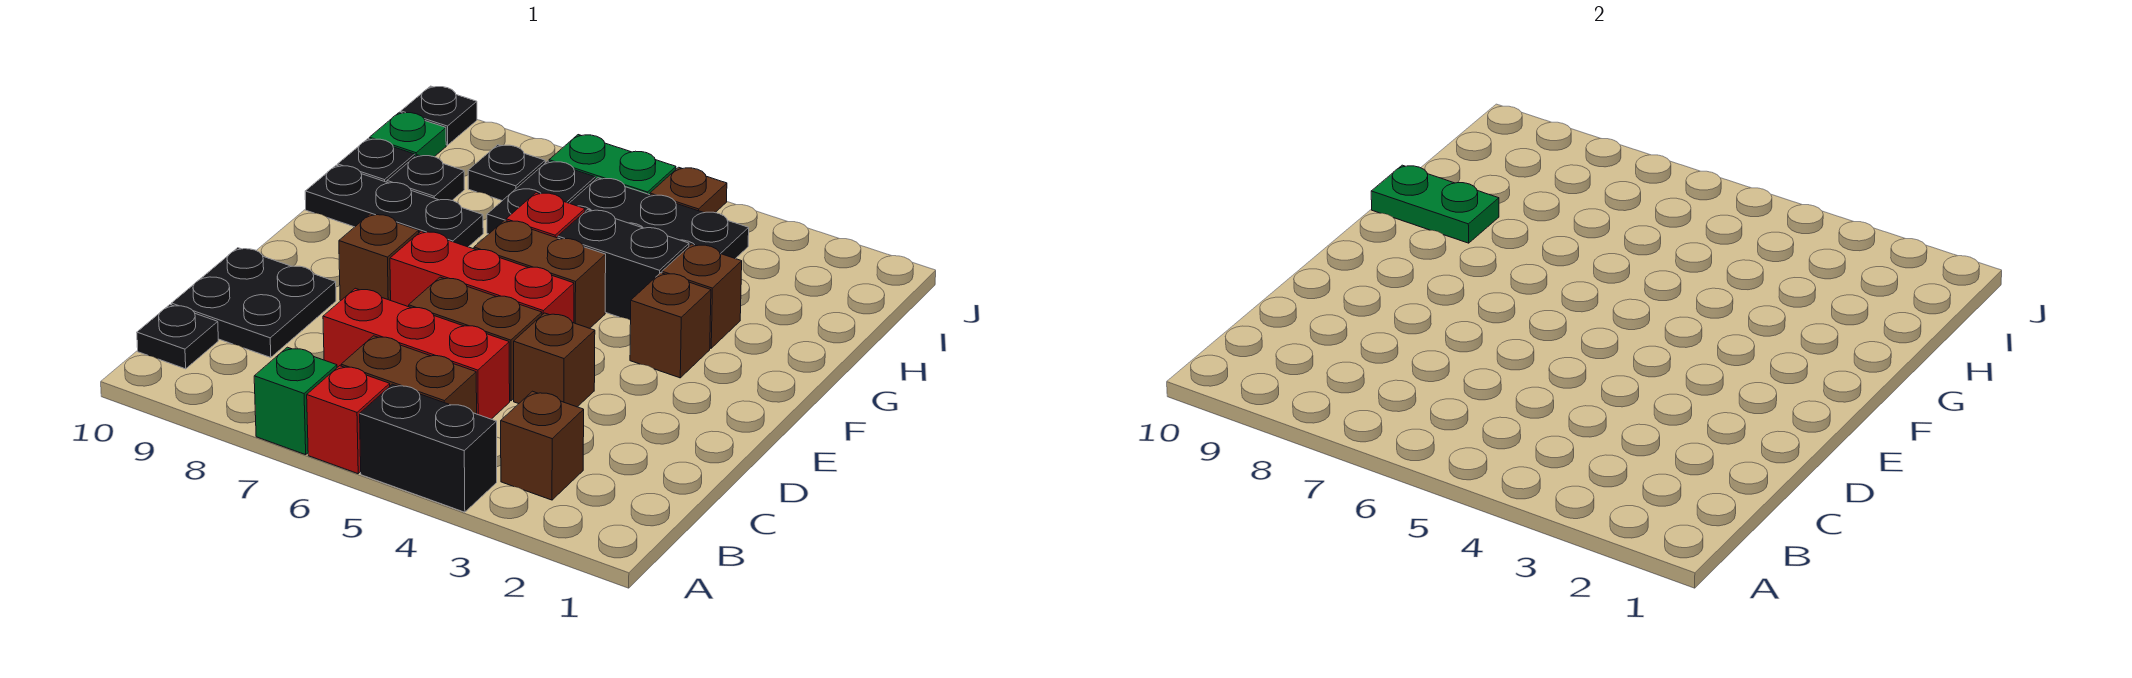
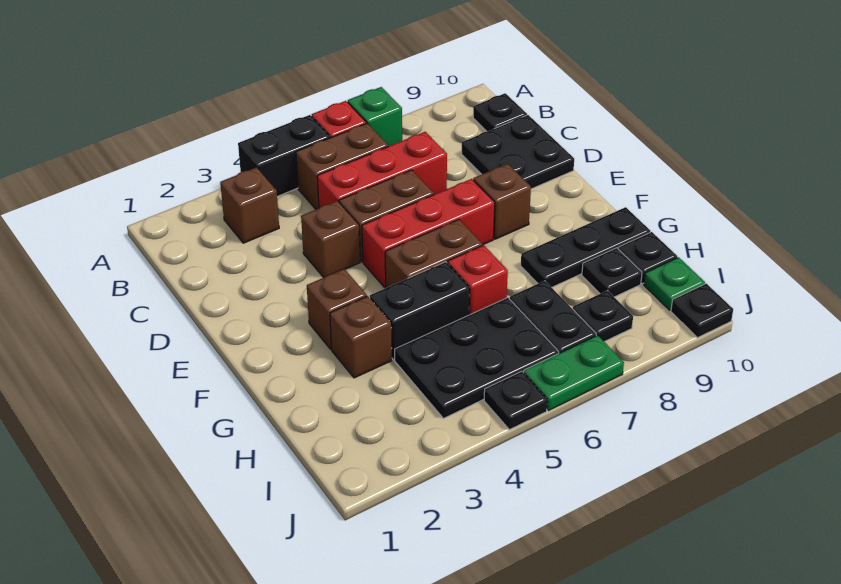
green 1x2 plate [1371,165,1499,243] -> none
brown 1x1 plate [650,167,727,213] -> black 1x1 plate [484,371,547,430]

